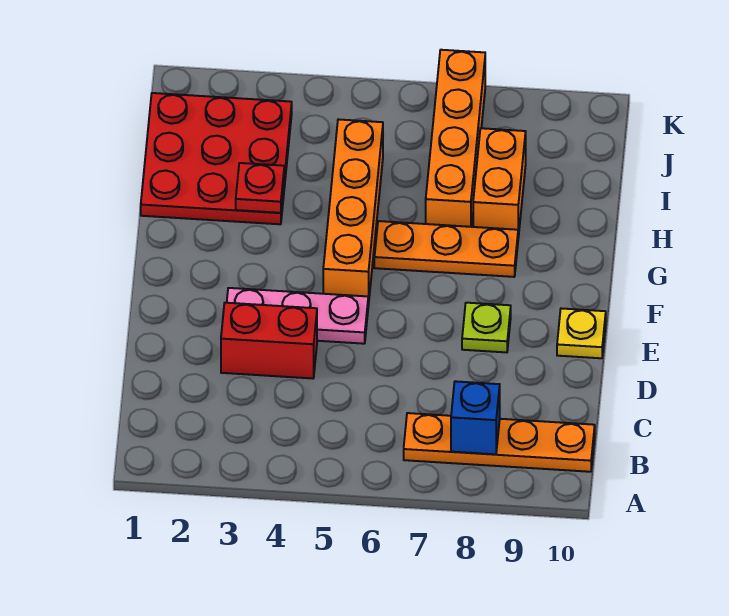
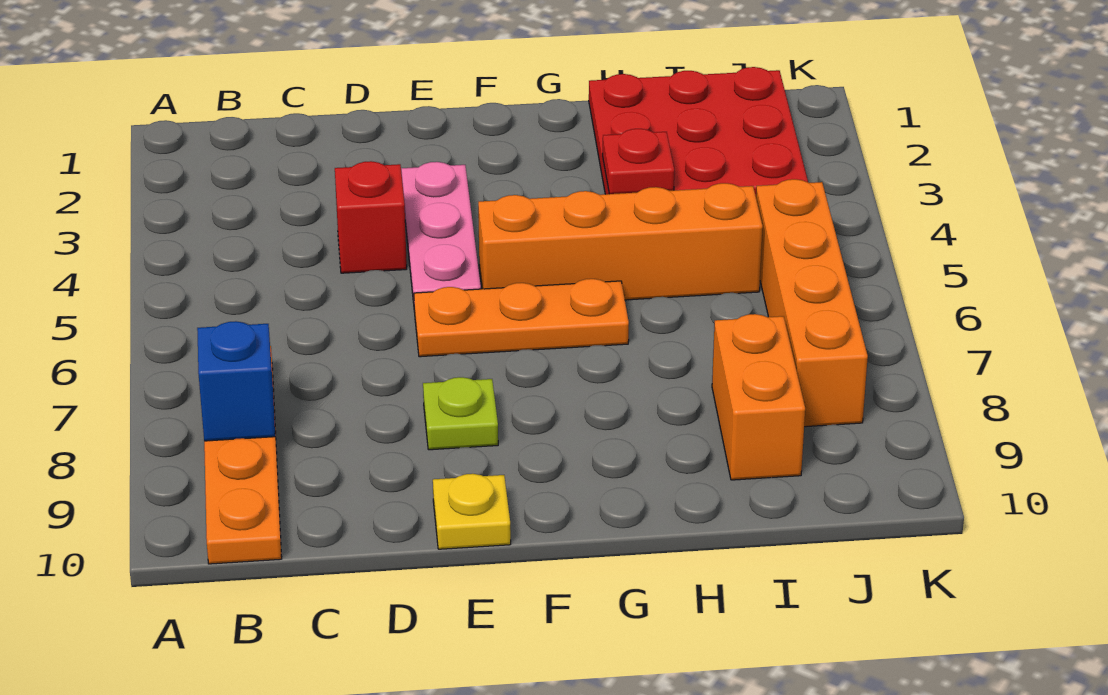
red 1x2 brick [221,303,317,378] -> red 1x1 brick [335,161,407,273]
orange 1x3 plate [374,221,518,277] -> orange 1x3 plate turned to [414,279,629,357]
orange 1x4 brick [426,50,485,227] -> orange 1x4 brick turned to [756,179,868,427]
orange 1x2 brick [473,128,526,238] -> orange 1x2 brick turned to [712,314,805,480]

